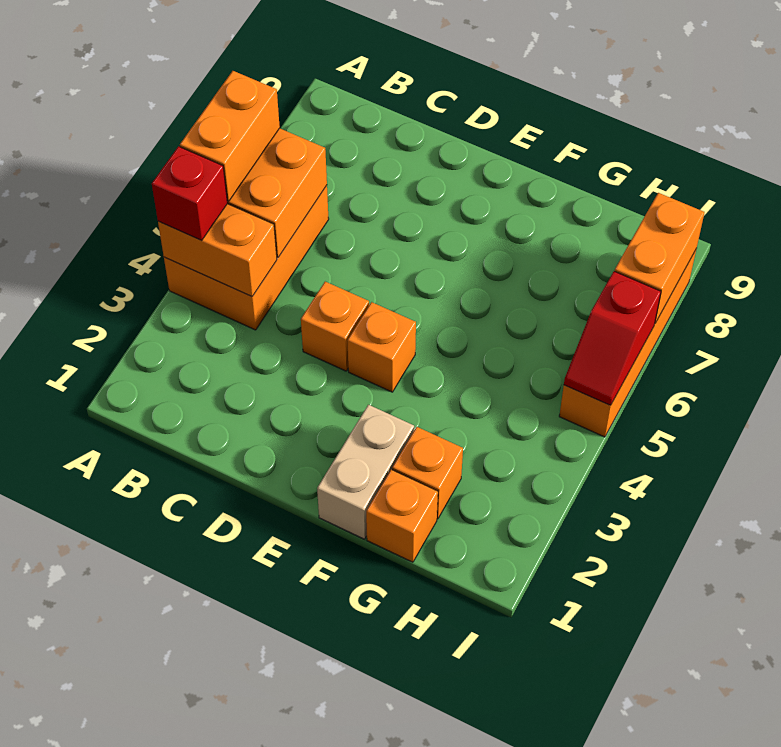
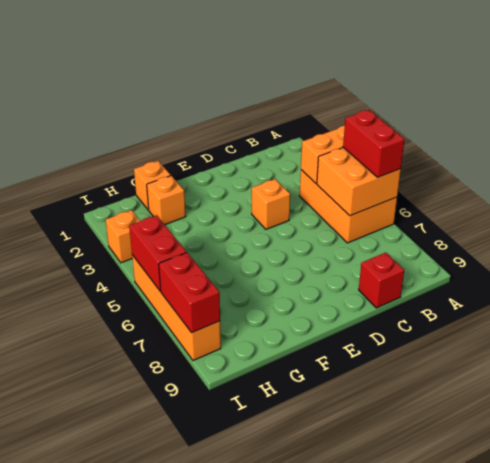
red 1x1 brick [152,146,227,240] -> red 1x1 brick moved to [359,252,404,308]
orange 1x2 brick [180,71,280,201] -> red 1x2 brick [343,110,405,177]
orange 1x1 brick [347,302,416,392] -> orange 1x1 brick moved to [106,210,140,263]
tan 1x2 brick [317,405,414,539] -> none
red 1x2 slope [564,271,661,405] -> red 1x2 brick [129,216,186,291]
orange 1x2 brick [615,193,704,323] -> red 1x2 brick [159,252,220,333]

